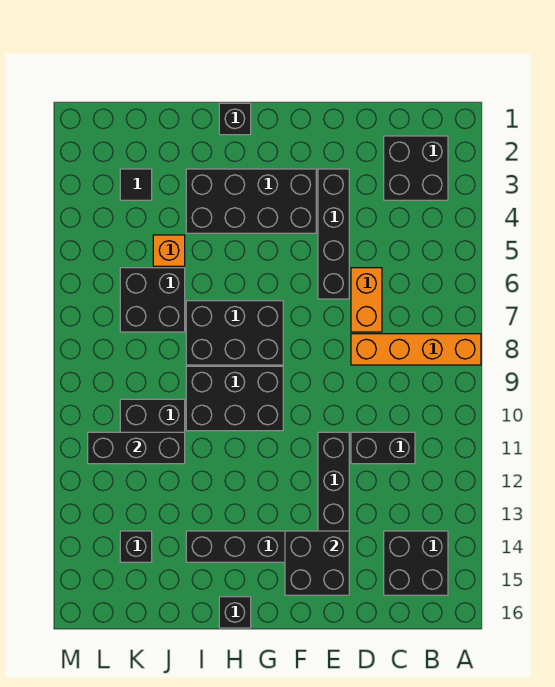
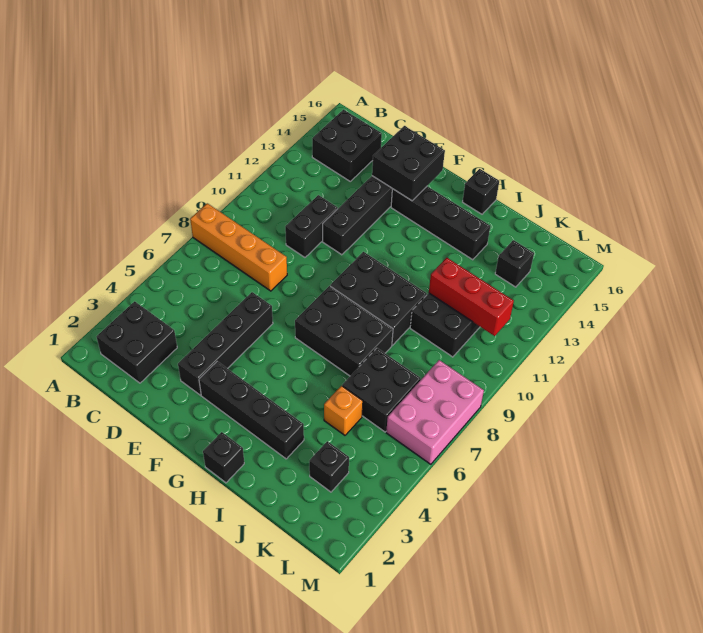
black 1x2 brick [351,432,415,464] -> black 1x2 brick turned to [285,195,338,257]
orange 1x2 brick [351,268,382,332] -> none
black 2x4 brick [186,169,316,233] -> black 1x4 brick [199,361,304,459]
black 1x3 brick [88,432,185,464] -> red 1x3 brick [429,258,514,336]
black 1x1 tile [120,169,152,200] -> black 1x1 brick [309,441,349,492]
none -> pink 2x3 brick [386,360,484,464]

